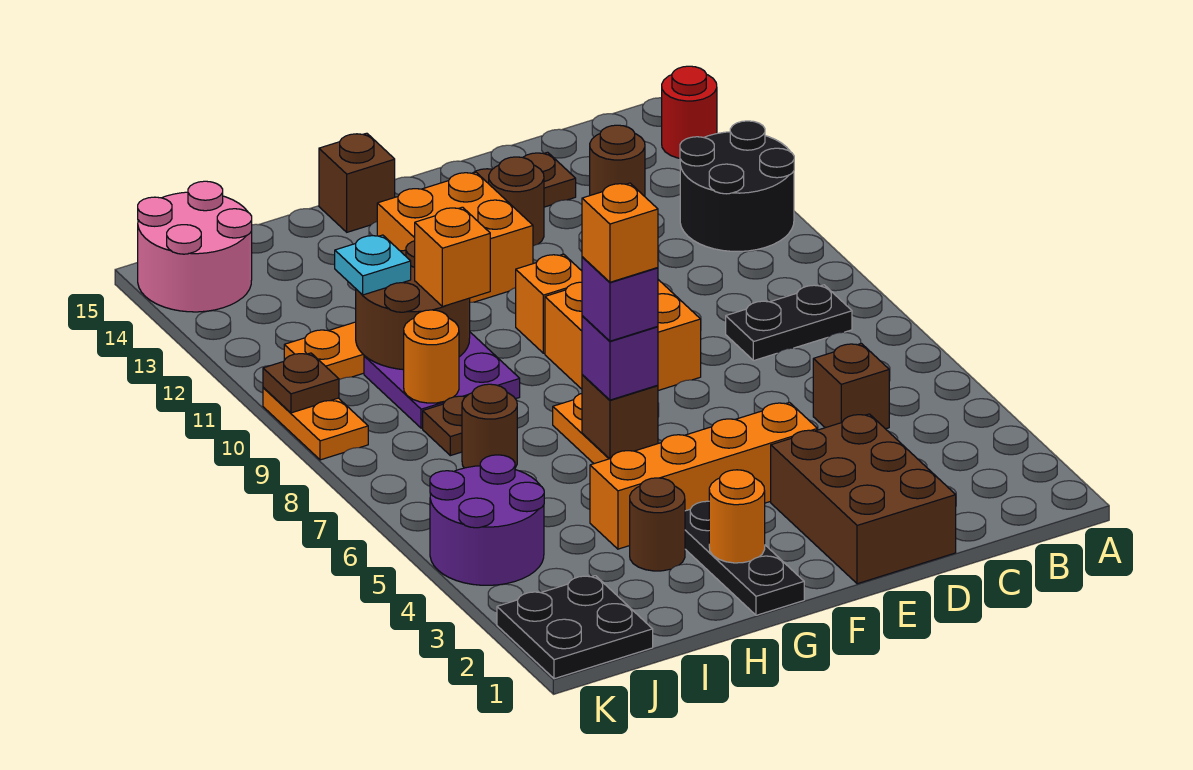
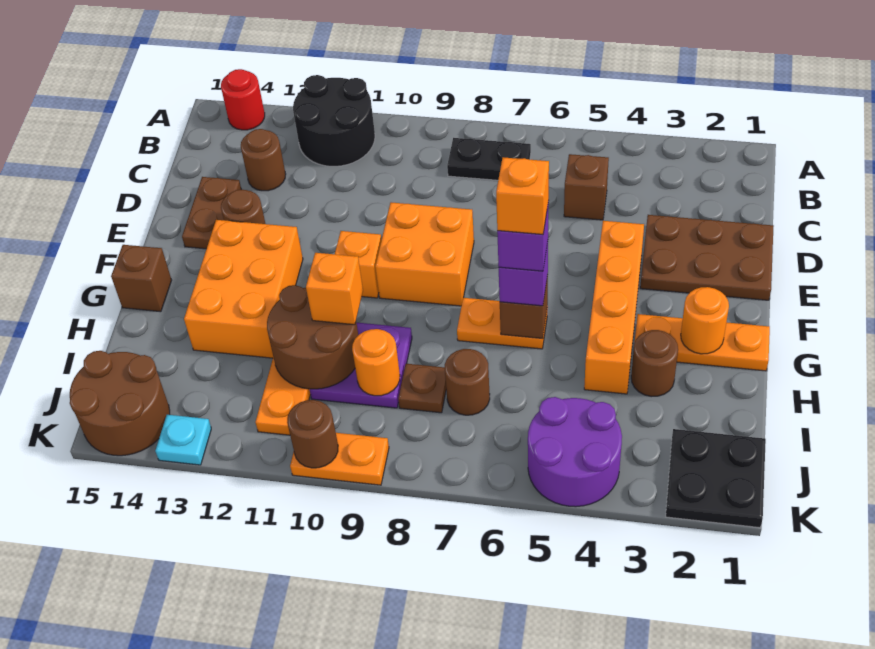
black 1x2 plate [726,285,852,361] -> black 1x2 plate turned to [447,138,531,180]
brown 2x3 brick [771,414,956,584] -> brown 2x3 plate [640,215,774,300]
orange 2x2 brick [377,172,533,302] -> orange 2x3 brick [184,220,303,358]
black 1x3 plate [685,501,804,615] -> orange 1x3 plate [635,314,770,371]
cyan 1x1 plate [335,235,411,295] -> cyan 1x1 plate moved to [155,415,211,465]
pink 2x2 round brick [138,181,252,312] -> brown 2x2 round brick [70,351,170,456]
brown 1x1 plate [263,353,339,413] -> brown 1x1 round brick [287,400,338,468]

